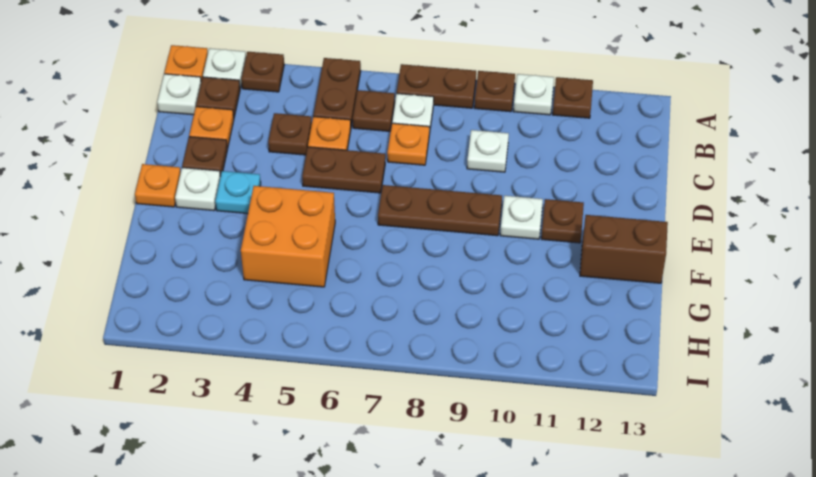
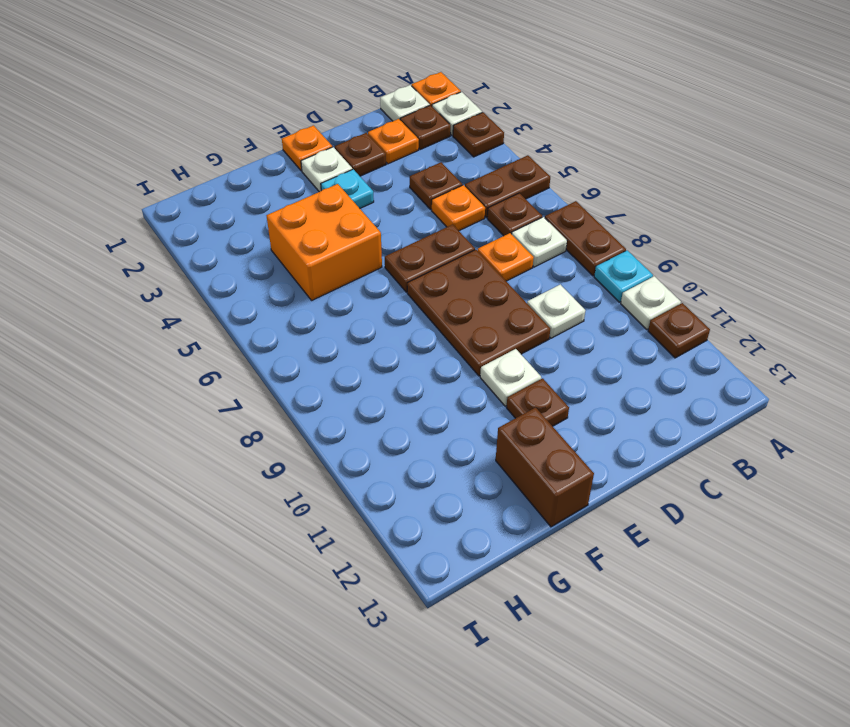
brown 1x1 plate [474,71,515,112] -> cyan 1x1 plate [594,250,653,302]
brown 1x2 plate [302,147,385,193] -> brown 1x2 plate turned to [385,225,475,292]
brown 1x3 plate [378,185,502,236] -> brown 2x3 plate [407,250,550,376]

